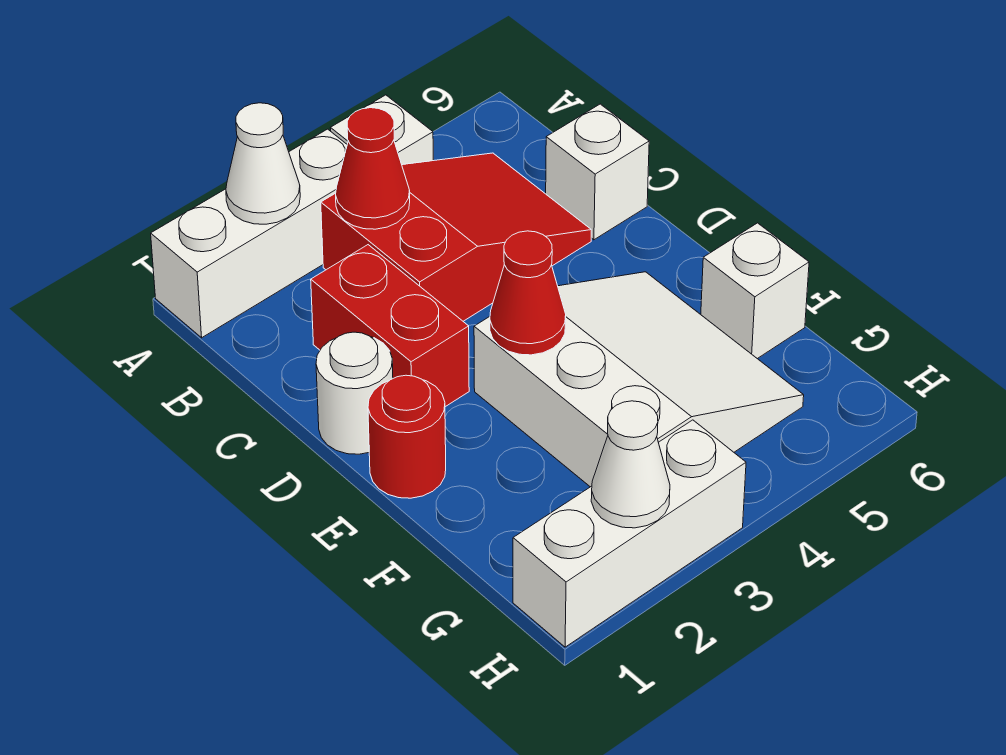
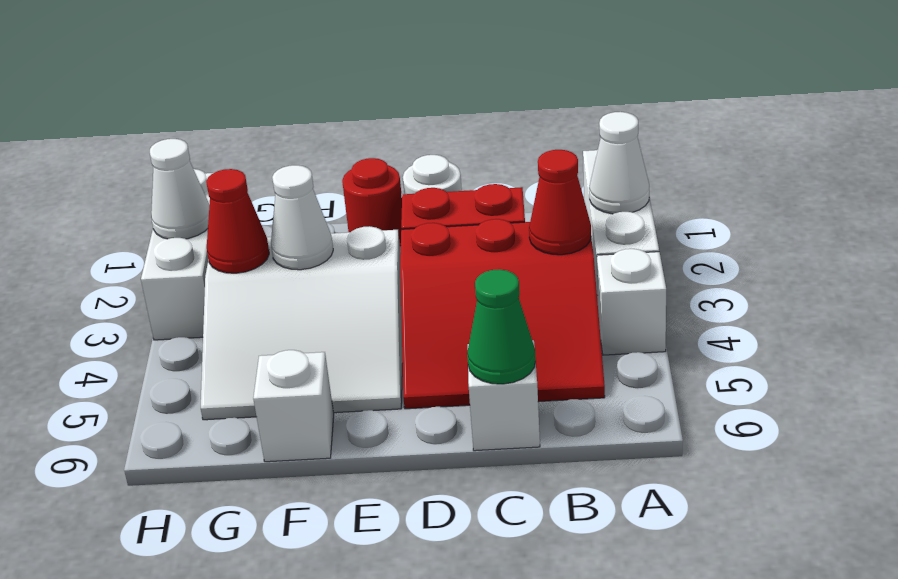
red 2x3 slope [321,153,591,321] -> red 3x3 slope [400,219,605,409]
none -> green 1x1 cone [467,269,536,384]
red 1x1 cone [490,231,566,355] -> red 1x1 cone moved to [206,169,269,273]
none -> white 1x1 cone [271,165,333,270]

